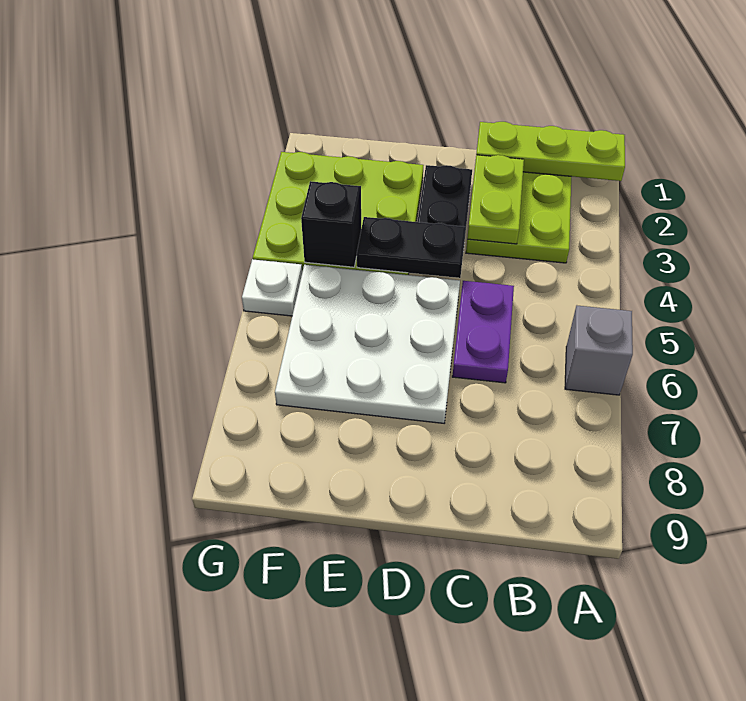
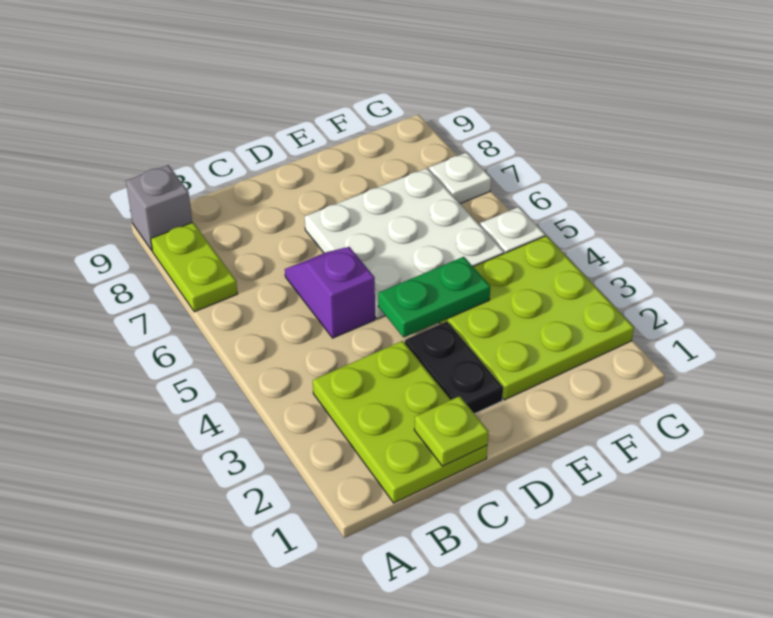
lime 1x3 plate [476,122,625,181] -> lime 1x1 plate [414,396,489,466]
grey 1x1 brick [565,306,633,395] -> grey 1x1 brick moved to [126,165,192,250]
lime 1x2 plate [467,155,524,244] -> lime 1x2 plate moved to [151,222,237,312]
purple 1x2 plate [452,281,514,383] -> purple 1x2 slope [285,247,375,338]
black 1x2 plate [357,217,466,278] -> green 1x2 plate [378,257,490,337]
black 1x1 brick [301,181,361,267] -> none
none -> white 1x1 plate [429,152,491,204]

